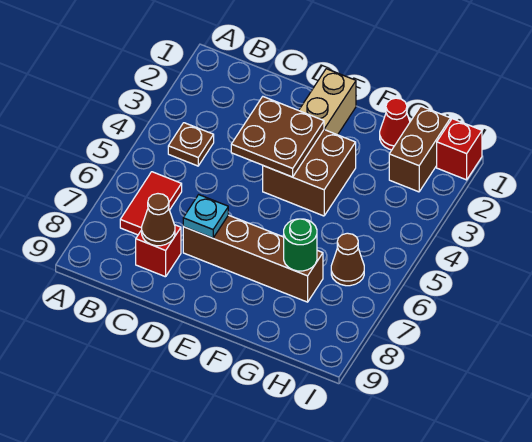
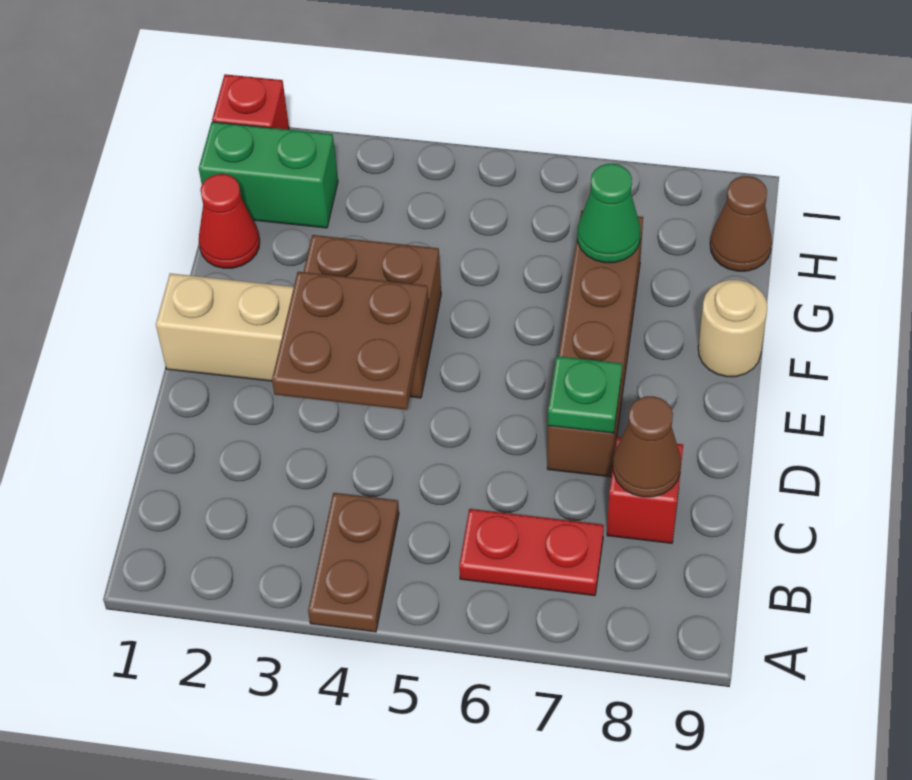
brown 1x1 plate [168,123,214,166] -> brown 1x2 plate [308,493,399,632]
red 1x2 tile [120,172,182,235] -> red 1x2 plate [459,509,604,596]
cyan 1x1 plate [183,195,228,238] -> green 1x1 plate [548,356,622,433]
none -> tan 1x1 round brick [698,280,767,377]
green 1x1 round brick [284,219,317,271] -> green 1x1 cone [577,164,641,263]
brown 1x2 brick [389,106,451,192] -> green 1x2 brick [199,122,338,228]
brown 1x1 cone [331,233,364,286] -> brown 1x1 cone moved to [710,176,772,271]

